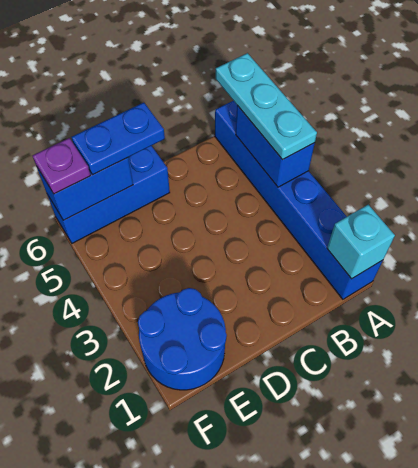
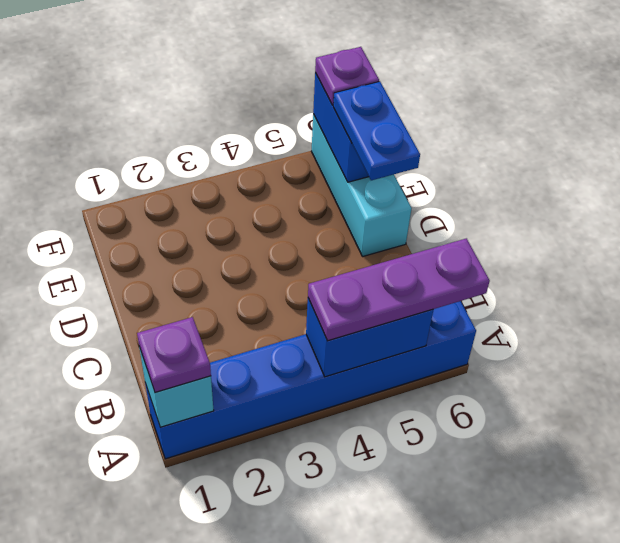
none -> purple 1x1 plate [137,317,211,393]
cyan 1x3 plate [216,53,317,160] -> purple 1x3 plate [308,238,490,341]
blue 1x3 brick [47,146,170,243] -> cyan 1x3 brick [311,114,412,257]
blue 2x2 round brick [138,288,227,390] -> none

